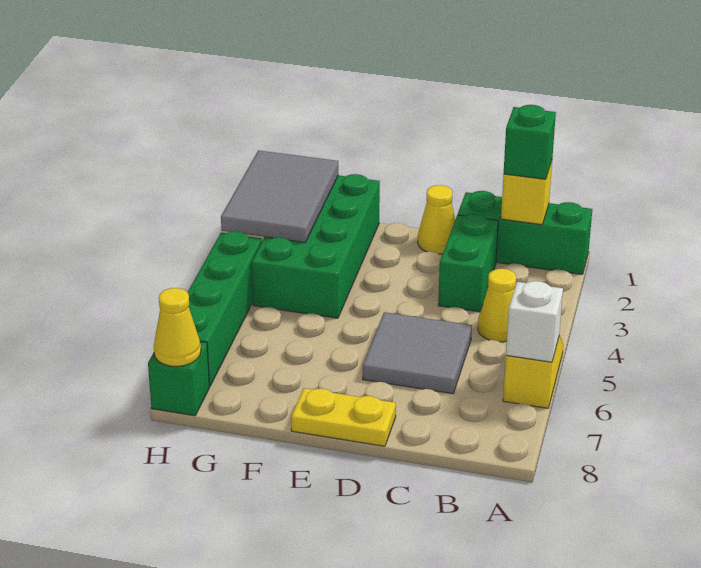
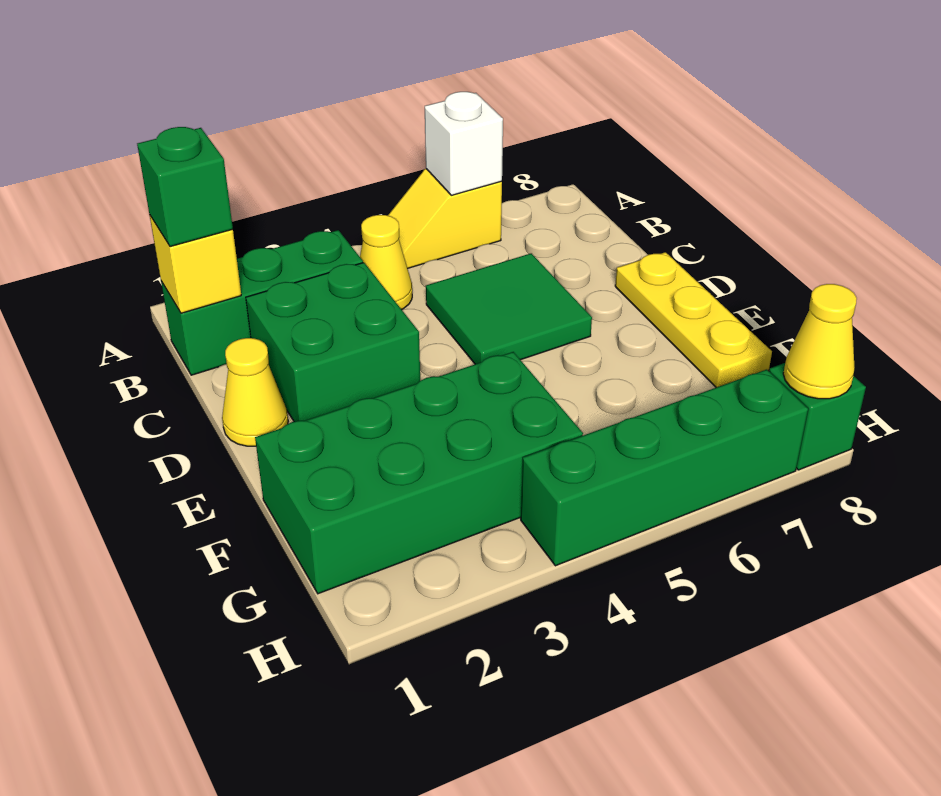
green 1x3 brick [458,191,592,274] -> green 1x3 brick turned to [161,230,363,375]
green 1x2 brick [438,214,498,312] -> green 2x2 brick [246,263,420,422]
grey 2x2 tile [363,312,472,394] -> green 2x2 tile [426,253,592,364]
yellow 1x2 plate [291,388,396,446] -> yellow 1x3 plate [615,252,772,387]
grey 2x3 tile [221,150,338,242] -> none

